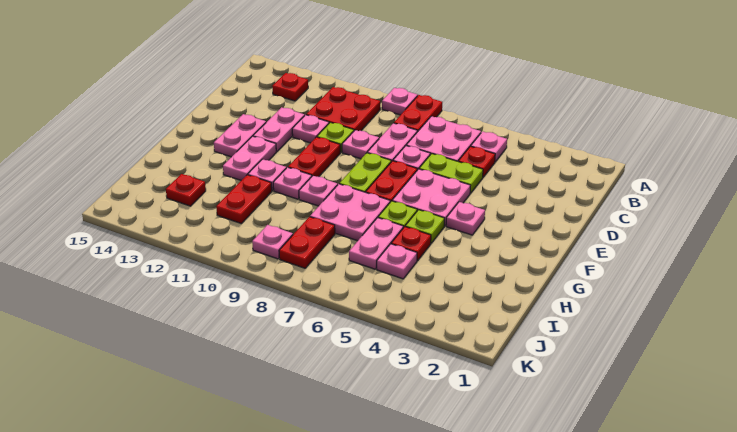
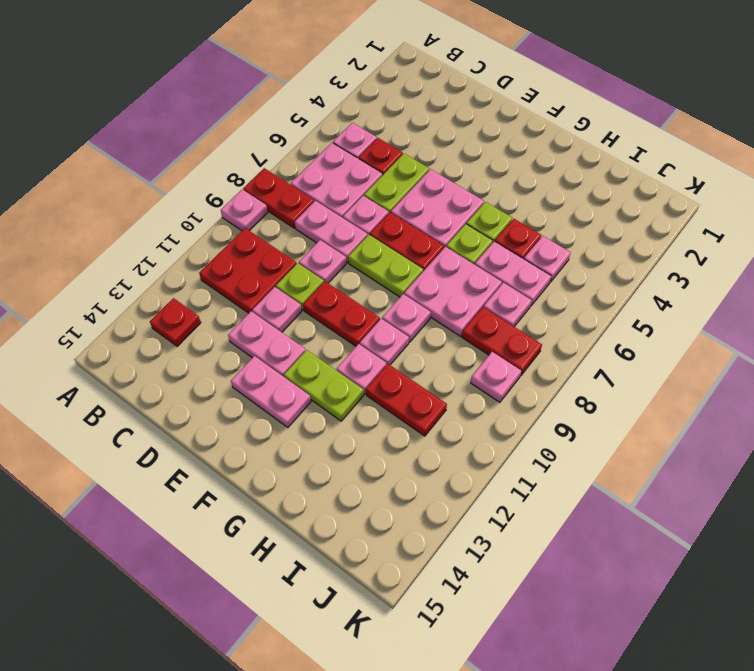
pink 1x1 plate [446,202,485,235] -> pink 1x1 plate moved to [484,283,532,326]
pink 1x2 plate [223,136,276,180] -> lime 1x2 plate [284,350,364,421]
red 1x1 plate [166,174,206,206] -> none

